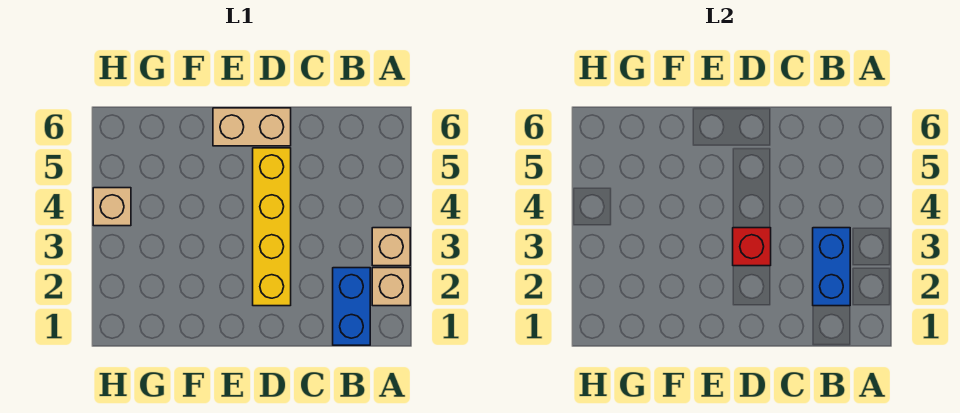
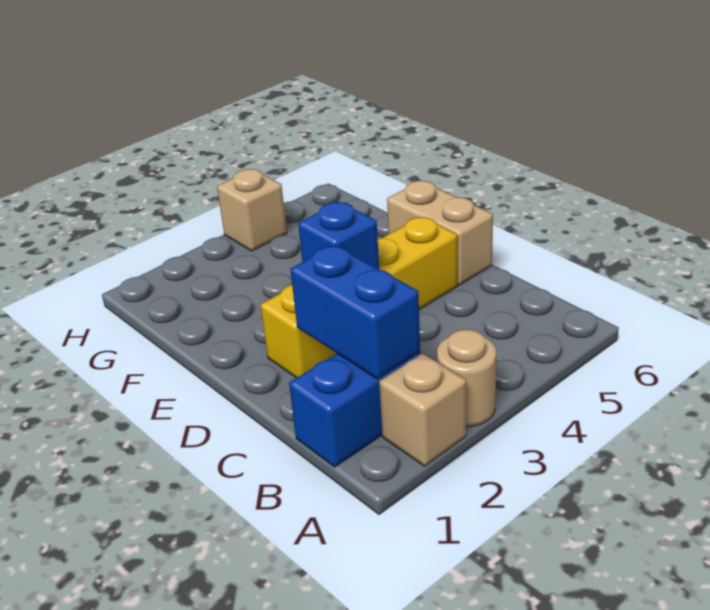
tan 1x1 brick [372,228,410,266] -> tan 1x1 round brick [437,330,496,426]
blue 1x2 brick [813,228,850,306] -> blue 1x2 brick turned to [290,245,420,379]
red 1x1 brick [733,228,771,266] -> blue 1x1 brick [298,202,379,269]

